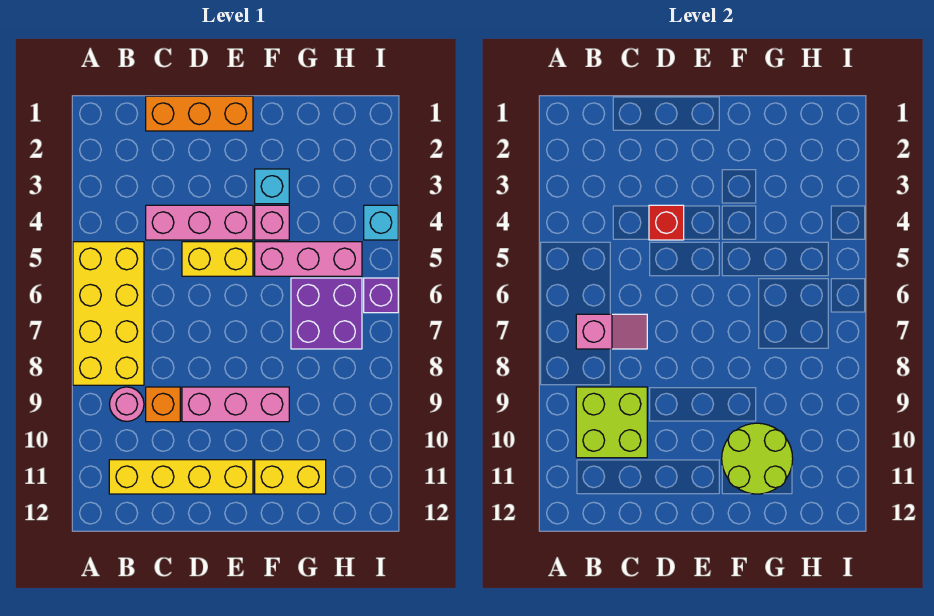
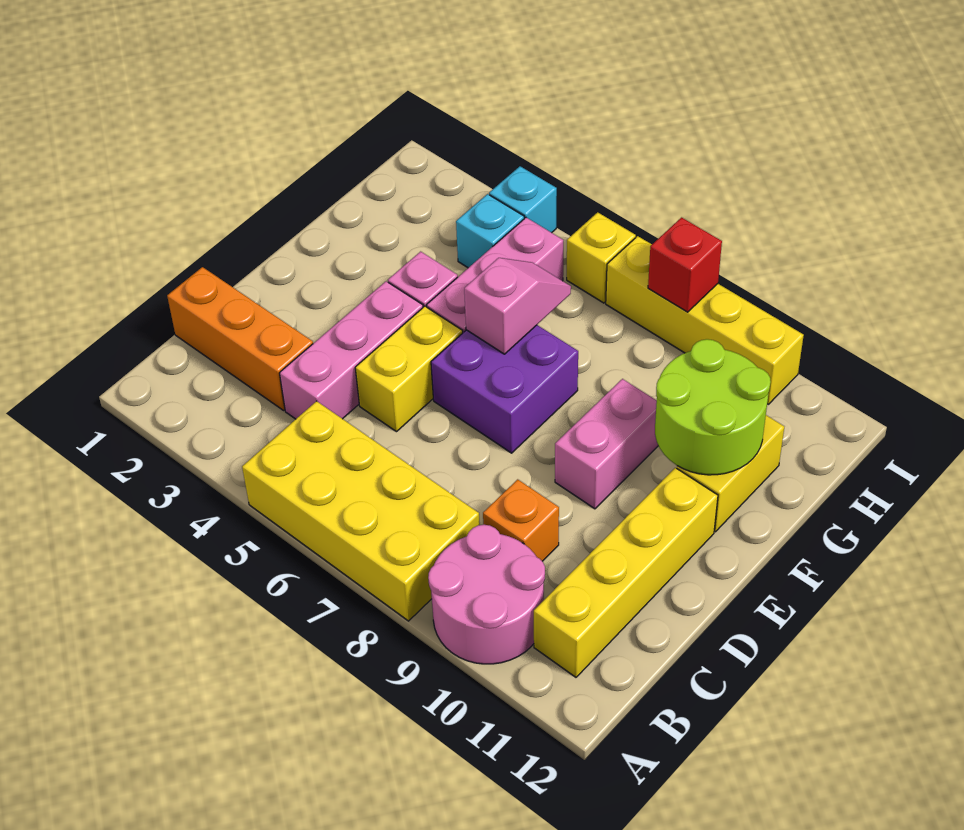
pink 1x2 slope [576,314,647,349] -> pink 1x2 slope moved to [464,258,571,354]
pink 1x1 round brick [109,387,144,421] -> pink 2x2 round brick [428,525,545,664]
lime 2x2 brick [576,387,647,458] -> none
orange 1x3 brick [146,96,253,131] -> orange 1x3 brick turned to [167,267,313,410]
red 1x1 brick [649,205,684,240] -> red 1x1 brick moved to [648,218,722,312]
pink 1x3 brick [182,387,289,422] -> pink 1x2 brick [555,379,658,509]
cyan 1x1 brick [255,169,289,204] -> cyan 1x1 brick moved to [456,194,524,268]
purple 2x2 brick [291,278,362,349] -> purple 2x2 brick moved to [431,325,578,453]
purple 1x1 brick [364,278,398,313] -> yellow 1x1 brick [567,212,636,303]
none -> yellow 1x4 brick [606,236,804,404]

